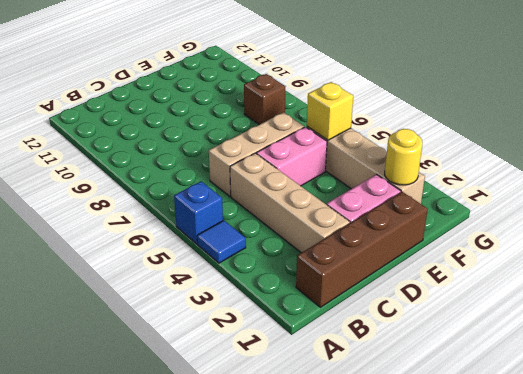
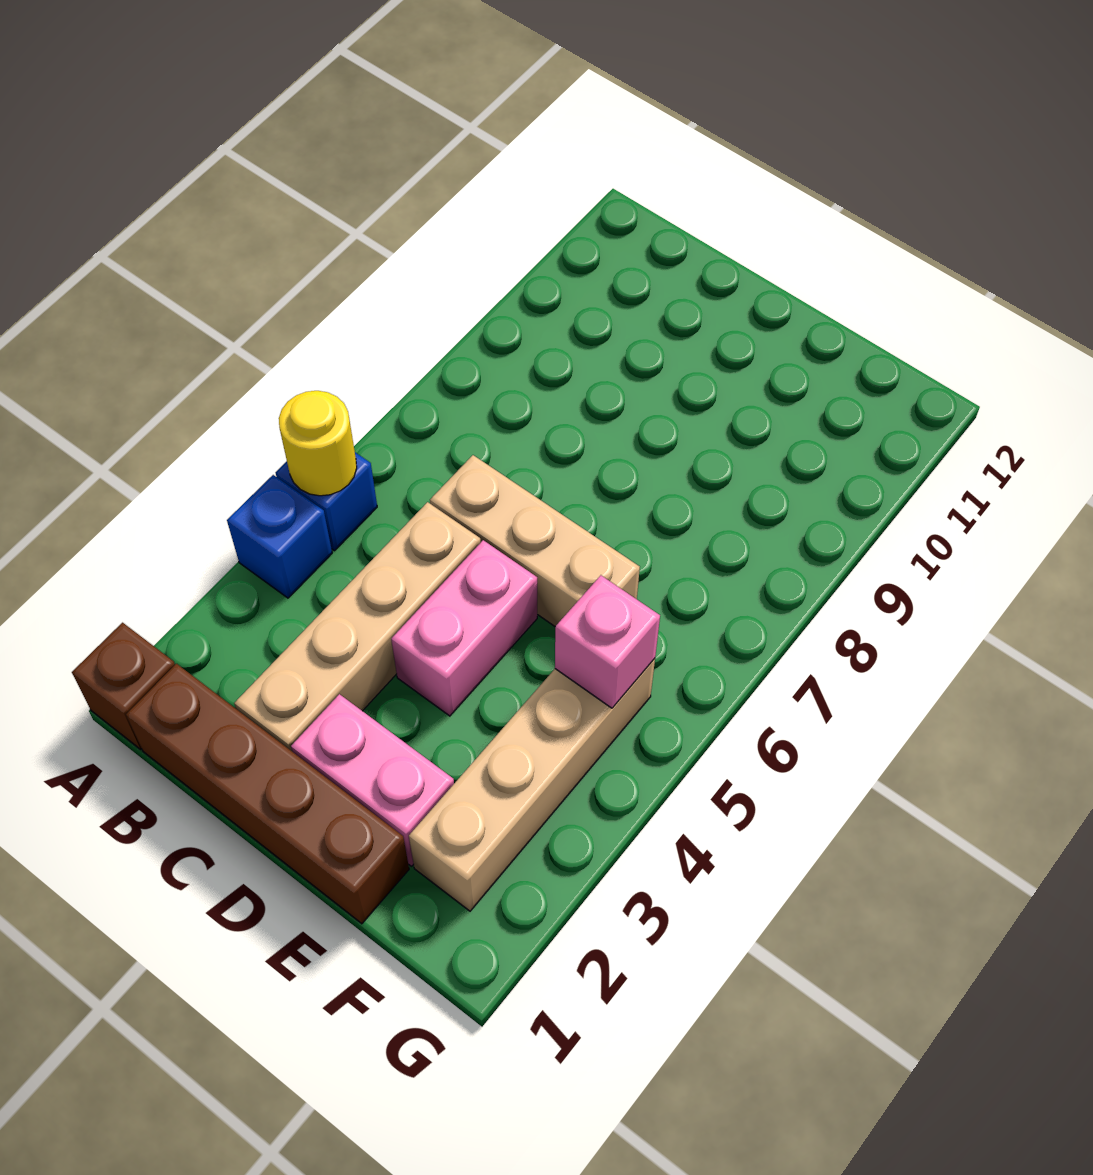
blue 1x1 tile [197,220,246,263] -> blue 1x1 brick [227,475,332,598]
pink 1x2 brick [256,127,327,186] -> pink 1x2 brick turned to [391,540,537,716]
yellow 1x1 round brick [385,129,423,185] -> yellow 1x1 round brick moved to [279,391,357,496]
yellow 1x1 brick [307,82,353,140] -> pink 1x1 brick [555,575,660,708]
brown 1x1 brick [244,74,285,125] -> brown 1x1 brick moved to [72,623,175,749]

